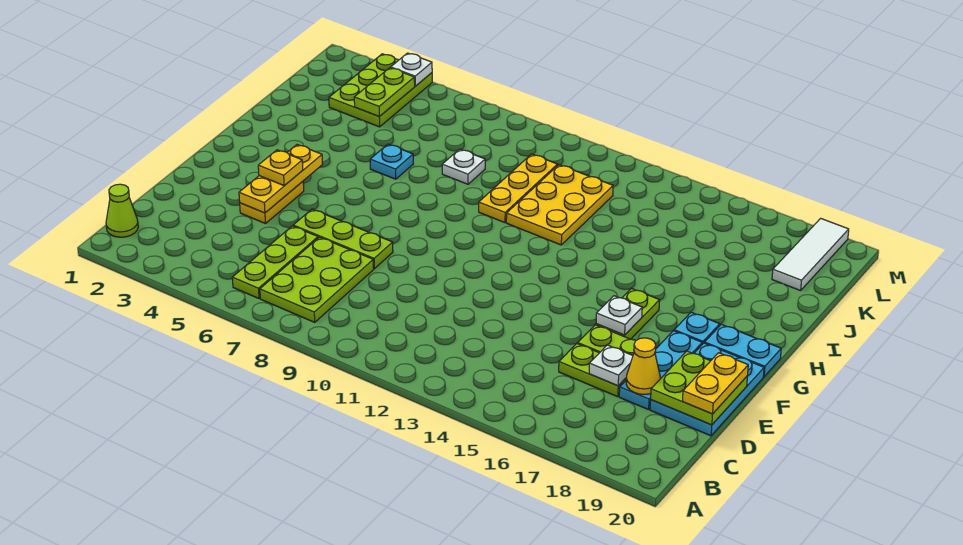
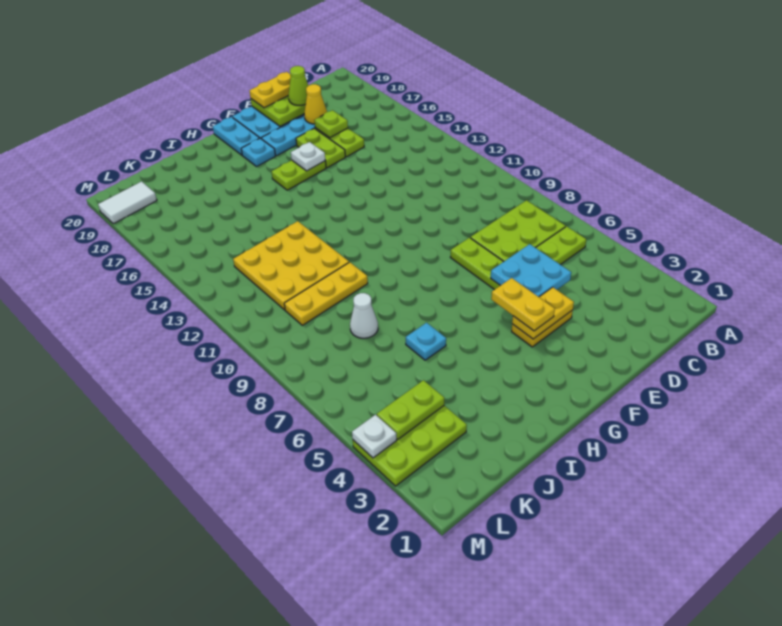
lime 1x1 cone [106,184,138,237] -> lime 1x1 cone moved to [288,66,308,105]
none -> cyan 2x2 plate [491,244,571,297]
white 1x1 plate [589,345,633,386] -> lime 1x1 plate [314,110,348,138]
yellow 1x3 plate [239,145,323,213] -> yellow 1x2 plate [512,287,574,339]
yellow 1x1 plate [258,150,303,186] -> yellow 1x2 plate [491,278,555,331]
yellow 2x3 plate [506,165,613,245] -> yellow 3x3 plate [233,221,349,310]
white 1x1 plate [442,149,485,184] -> white 1x1 cone [350,293,378,338]
white 1x3 tile [772,218,849,291] -> white 1x2 tile [98,181,157,224]

